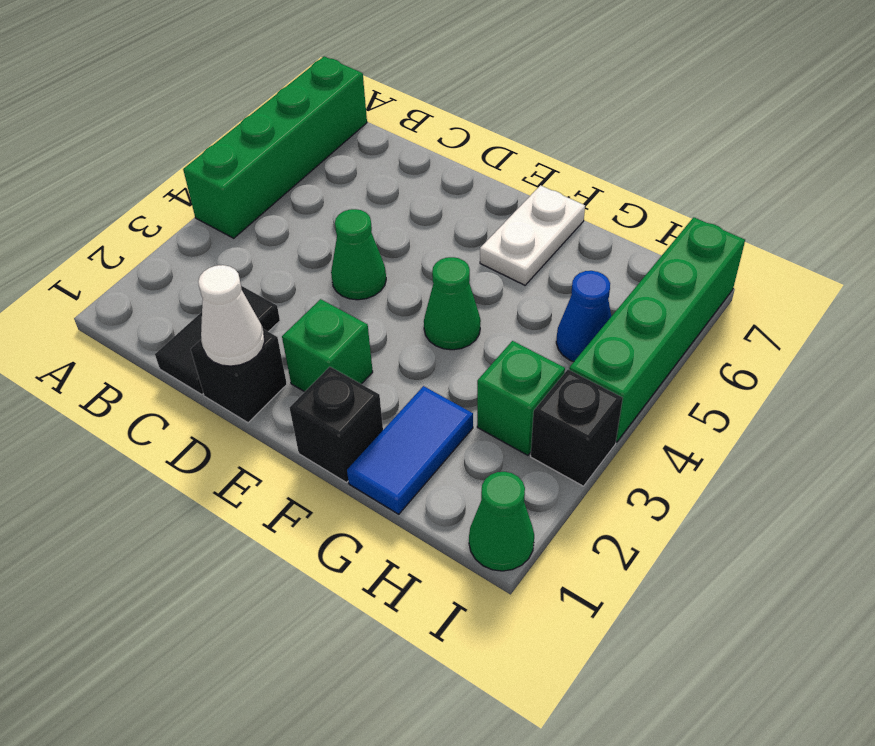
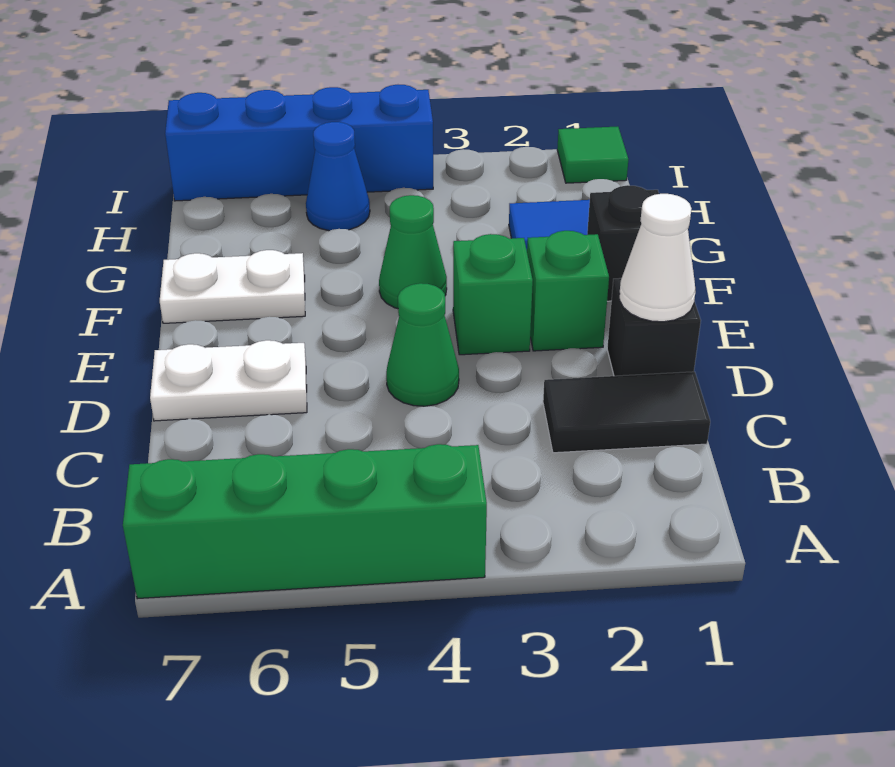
none -> white 1x2 plate [150,340,307,421]
green 1x1 brick [477,341,565,455] -> green 1x1 brick moved to [453,234,533,355]
green 1x1 cone [469,472,534,571] -> green 1x1 tile [557,127,628,183]
black 1x1 brick [531,370,623,486] -> none
green 1x4 brick [569,217,745,442] -> blue 1x4 brick [165,85,433,201]

